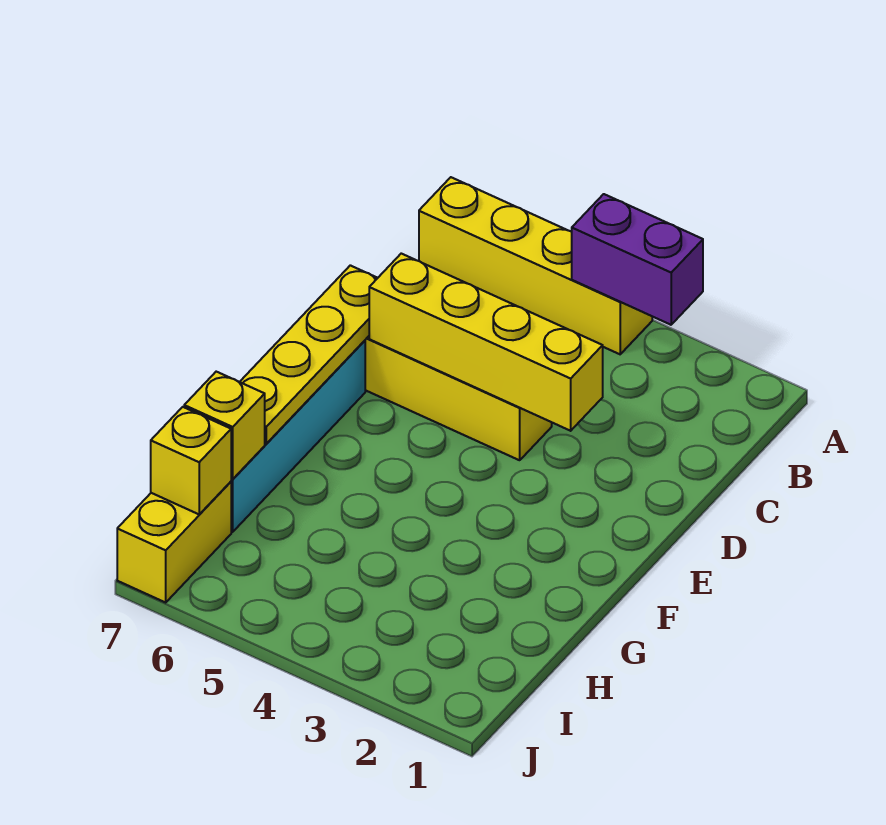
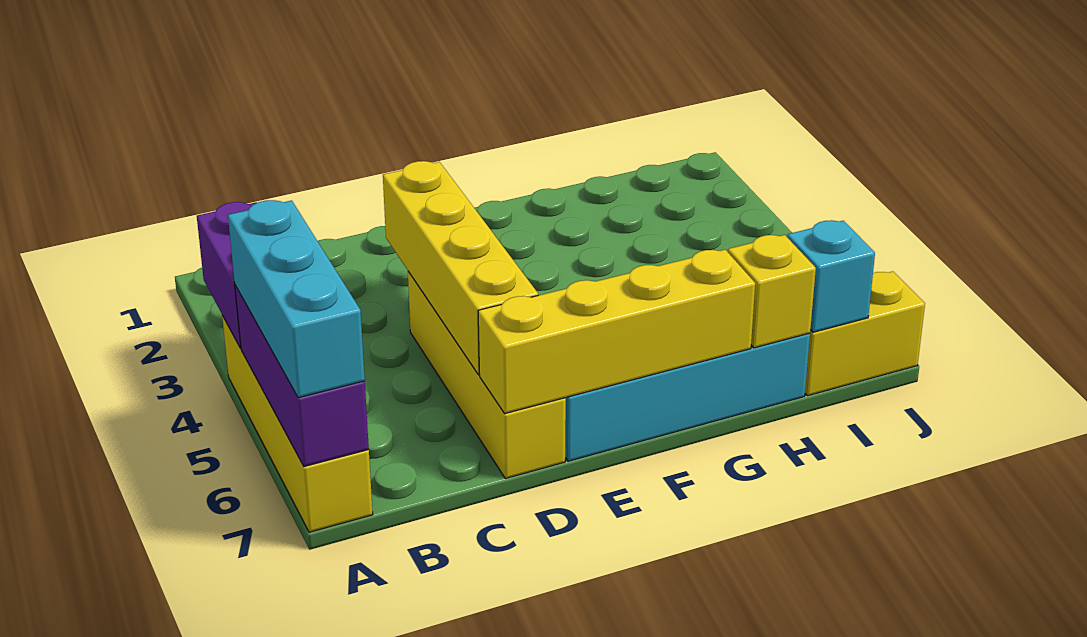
none -> purple 1x3 brick [235,285,369,466]
none -> cyan 1x3 brick [228,200,365,398]
yellow 1x4 plate [240,265,377,444] -> yellow 1x4 brick [478,250,755,414]
yellow 1x1 brick [151,407,231,514] -> cyan 1x1 brick [787,220,875,332]

